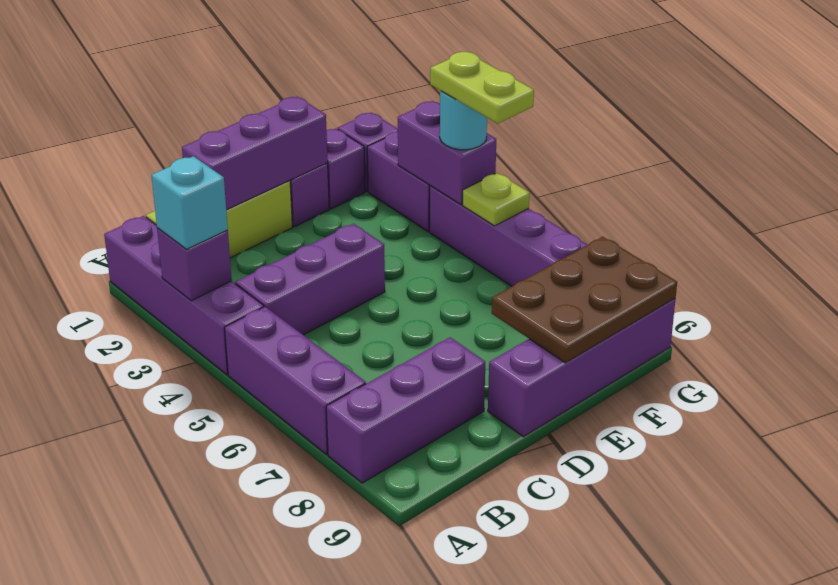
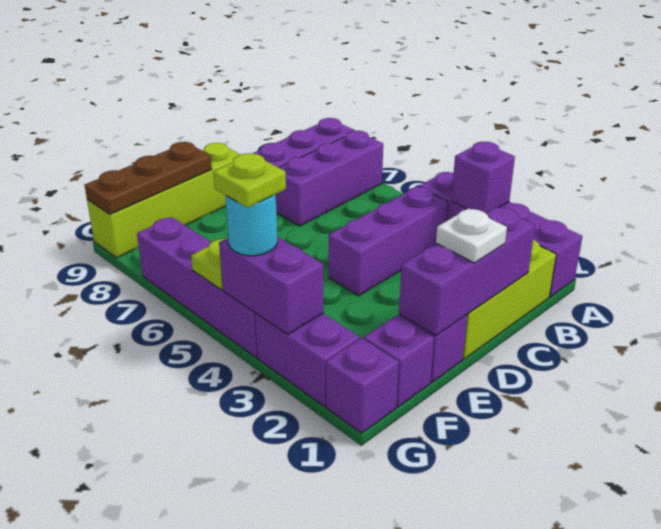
cyan 1x1 brick [152,156,228,249] -> none
purple 1x3 brick [225,307,366,455] -> purple 1x3 brick turned to [276,131,383,226]
none -> white 1x1 plate [436,208,507,263]
purple 1x4 brick [488,299,675,437] -> lime 1x4 brick [87,143,240,258]
brown 2x3 plate [492,237,677,363] -> brown 1x3 plate [85,142,212,214]
lime 1x2 plate [430,52,534,124] -> lime 1x1 plate [213,153,286,208]

